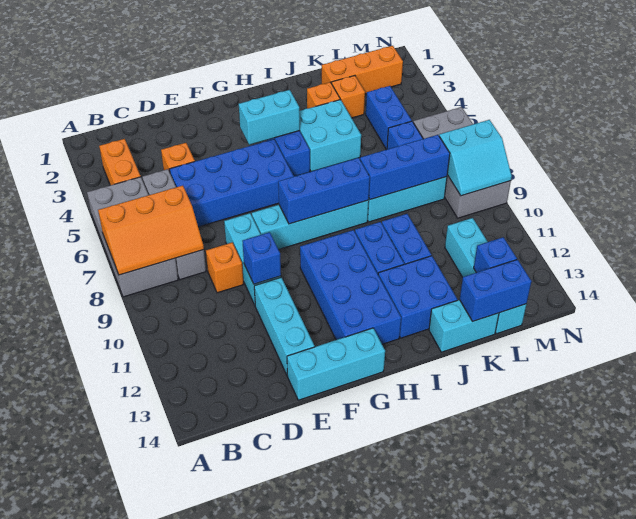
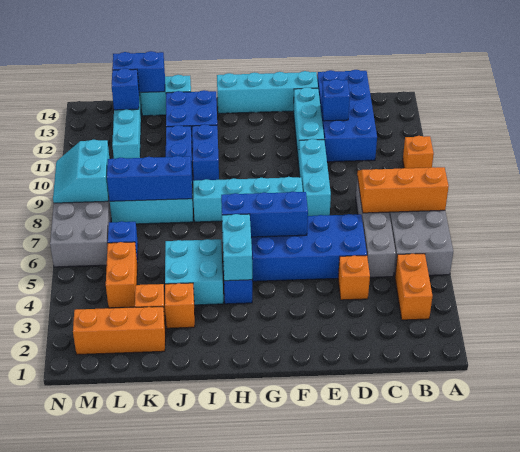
orange 1x1 brick [206,243,244,293] -> orange 1x1 brick moved to [403,136,434,168]
blue 1x1 brick [242,232,281,284] -> blue 1x1 brick moved to [322,79,350,121]
cyan 1x3 brick [287,328,385,400] -> cyan 1x4 brick [217,71,318,113]
cyan 1x2 brick [239,90,300,145] -> cyan 1x2 brick turned to [222,214,252,281]
blue 1x3 brick [278,158,370,224] -> blue 1x3 brick moved to [221,192,308,237]
blue 2x4 brick [300,230,401,344] -> blue 2x4 brick moved to [317,70,377,162]
blue 1x2 brick [366,86,412,150] -> orange 1x2 brick [106,242,137,308]
cyan 2x2 slope [439,120,512,196] -> cyan 2x2 slope turned to [53,140,109,203]

